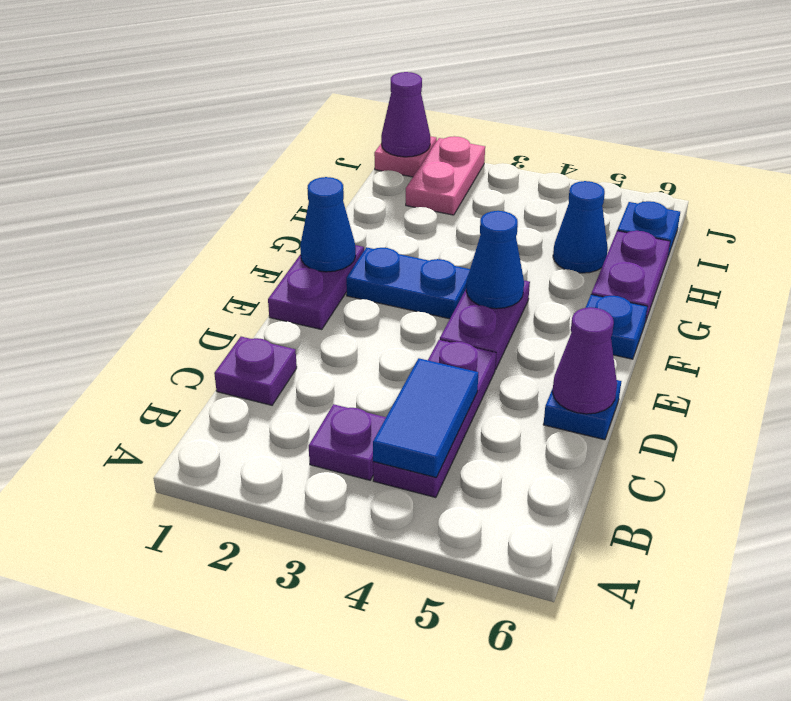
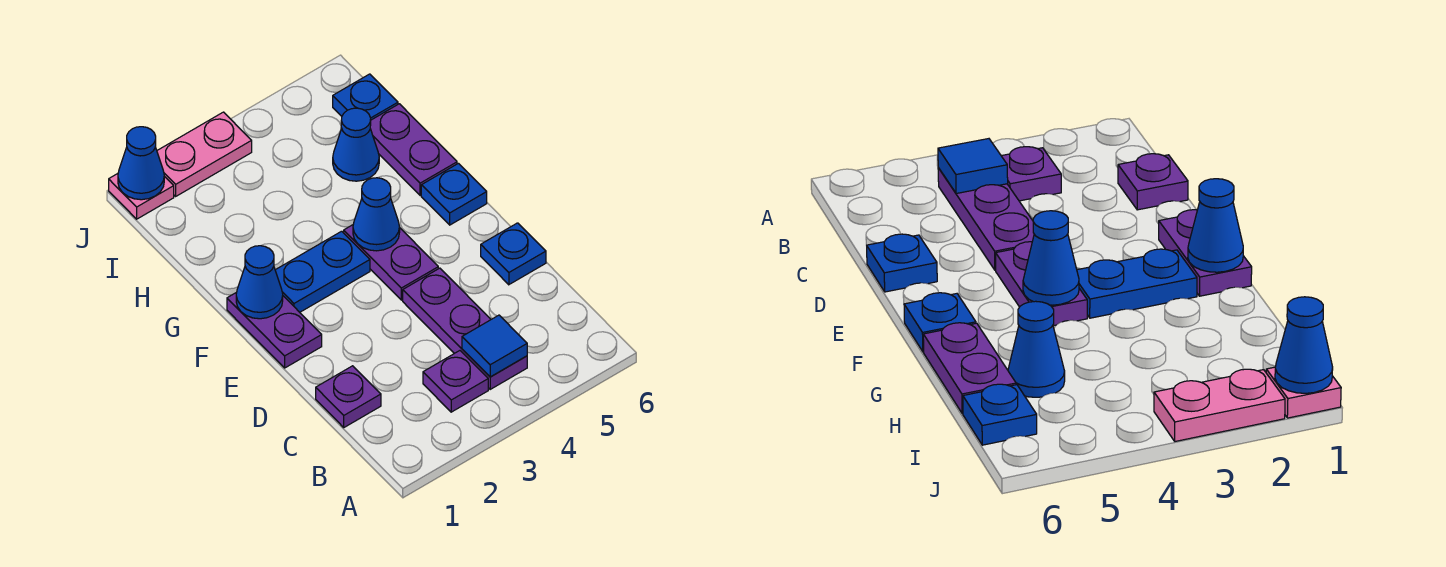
blue 1x2 tile [373,358,478,477] -> blue 1x1 tile [462,315,527,377]
purple 1x1 cone [552,307,617,414] -> none
pink 1x2 plate [406,136,485,215] -> pink 1x2 plate turned to [157,112,252,196]
purple 1x1 cone [381,72,430,157] -> blue 1x1 cone [118,127,164,200]

